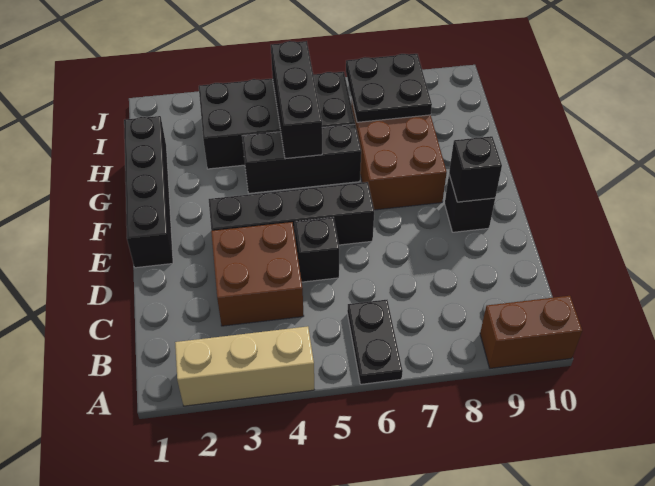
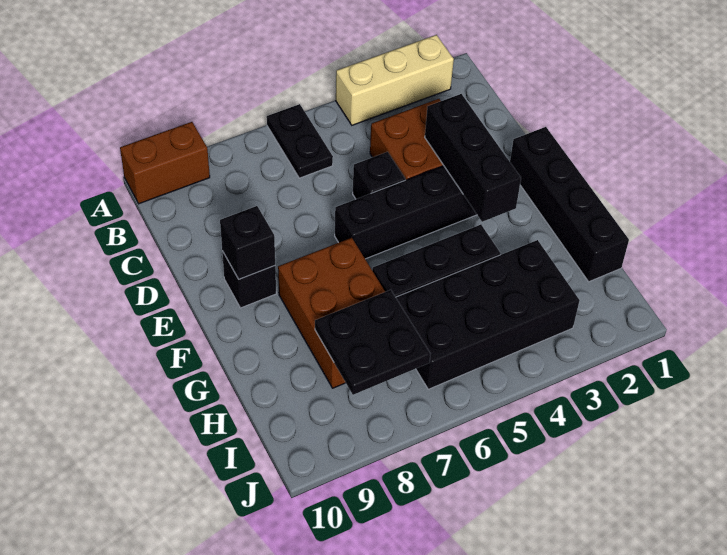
black 1x3 brick [271,41,322,159] -> black 1x3 brick moved to [425,94,521,222]

